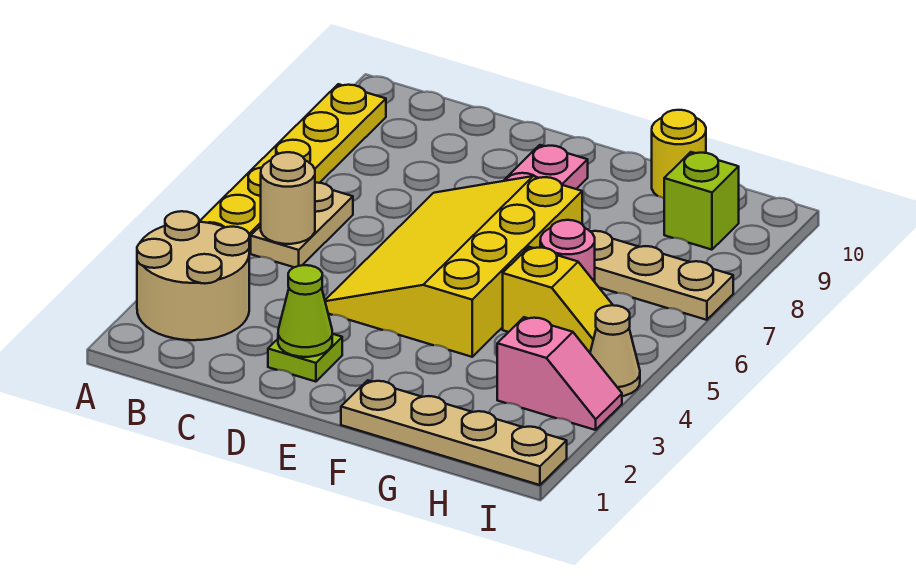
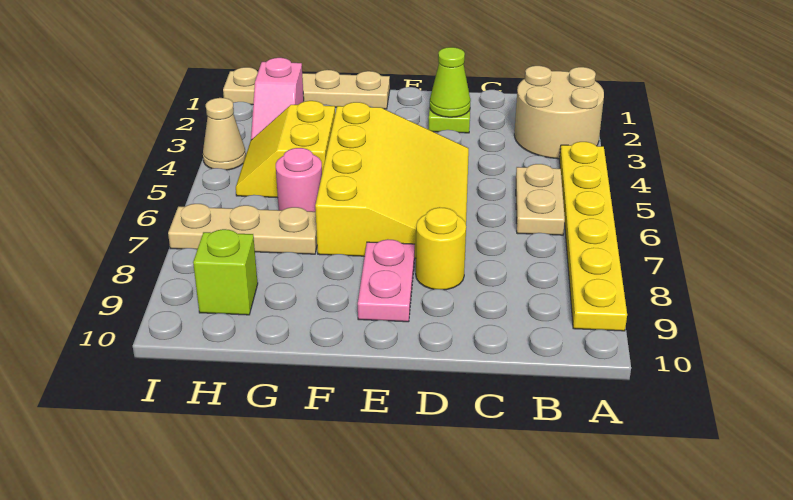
tan 1x1 round brick [261,152,315,244] -> none
yellow 1x2 slope [503,247,613,353] -> yellow 2x2 slope [236,101,335,198]
yellow 1x1 round brick [652,110,706,198] -> yellow 1x1 round brick moved to [416,207,466,290]
pink 1x2 slope [497,317,622,430] -> pink 1x2 slope turned to [251,58,304,140]

